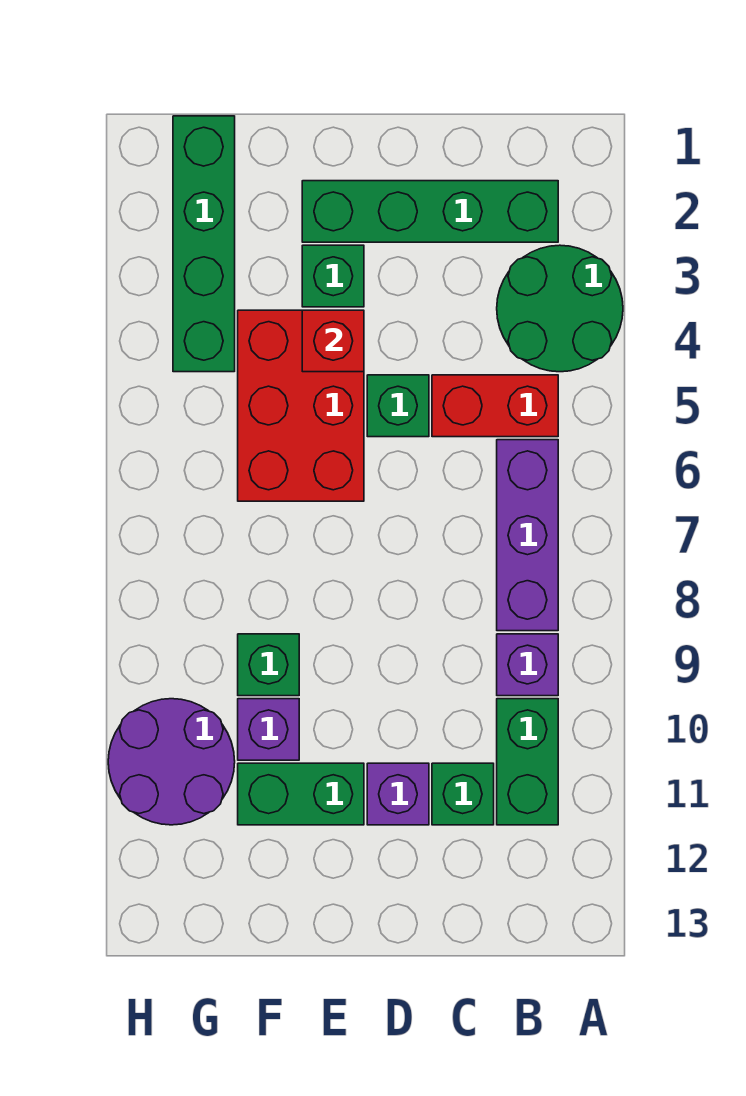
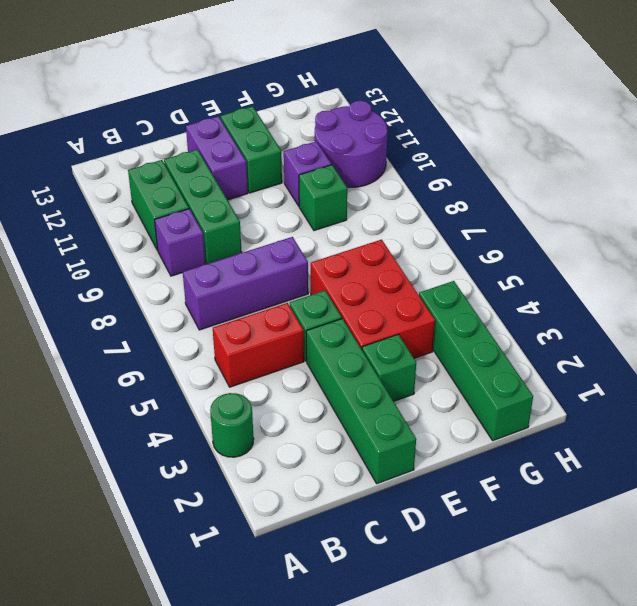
green 2x2 round brick [497,245,623,372] -> green 1x1 round brick [210,393,254,457]
green 1x4 brick [302,181,558,242] -> green 1x4 brick turned to [306,319,416,484]
purple 1x3 brick [497,440,558,631] -> purple 1x3 brick turned to [183,237,308,330]
green 1x1 brick [432,763,494,825] -> green 1x3 brick [164,149,242,264]
purple 1x1 brick [367,763,429,825] -> purple 1x2 brick [186,116,248,200]
red 1x1 brick [302,310,364,372] -> none
green 1x2 brick [238,763,364,825] -> green 1x2 brick turned to [220,106,282,193]

